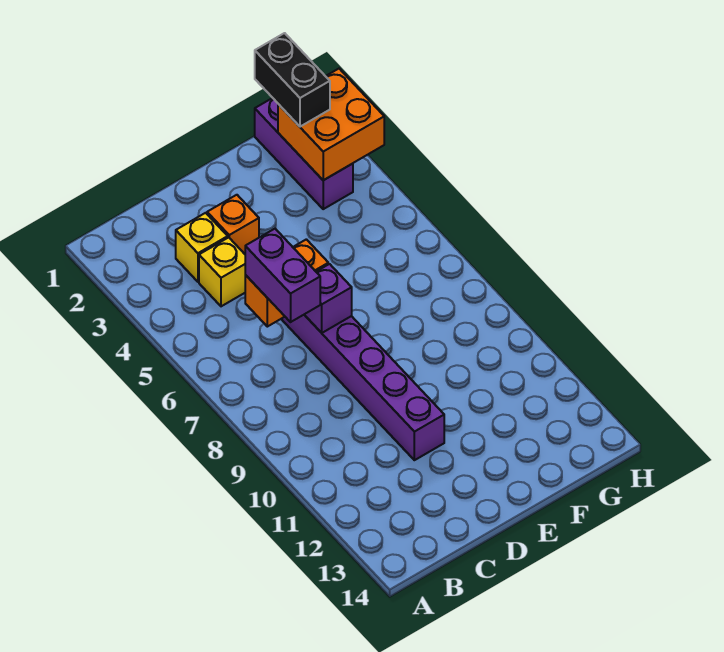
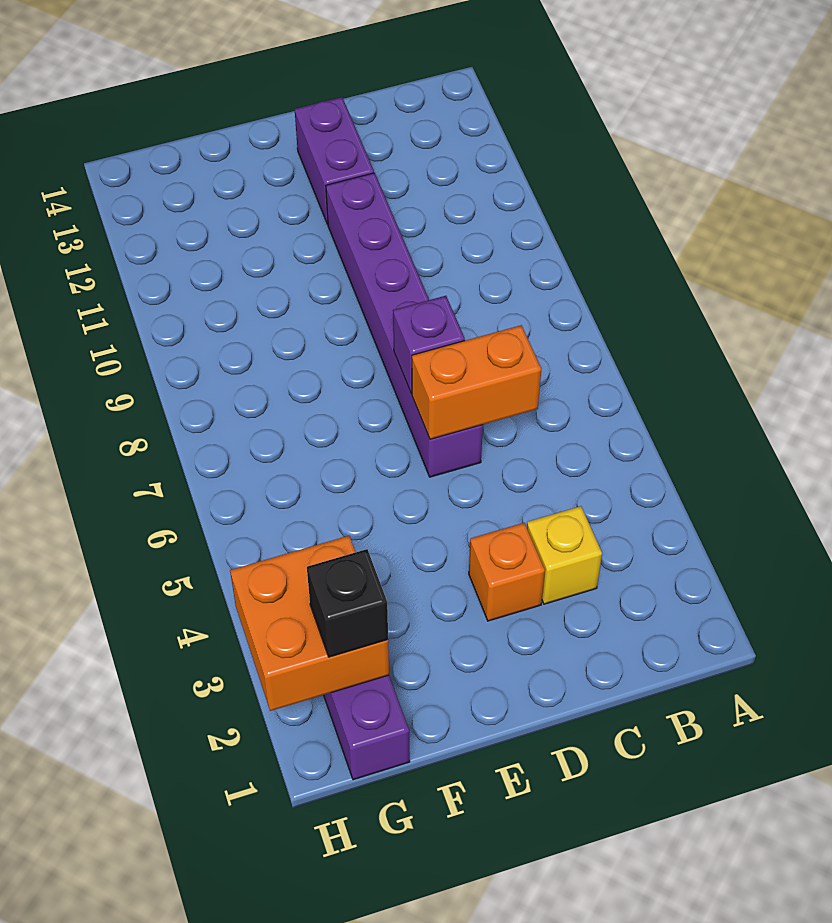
yellow 1x1 brick [199,237,245,306] -> none
purple 1x2 brick [245,229,320,322] -> purple 1x2 brick moved to [295,97,374,224]
black 1x2 brick [255,33,330,127] -> black 1x1 brick [307,549,388,657]

